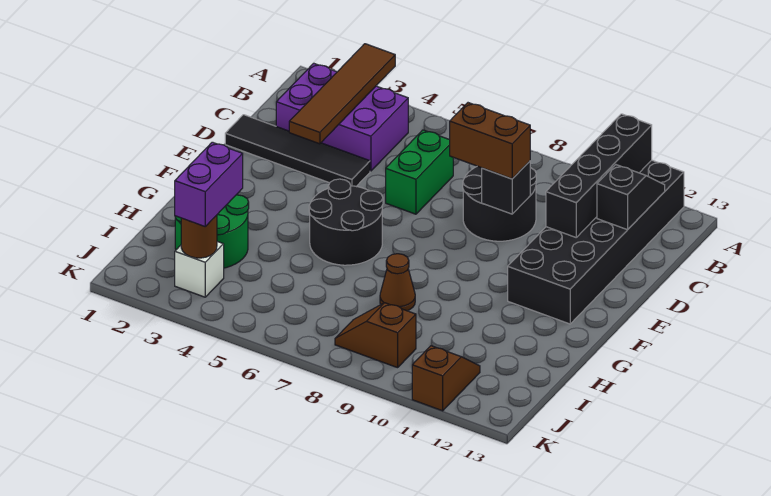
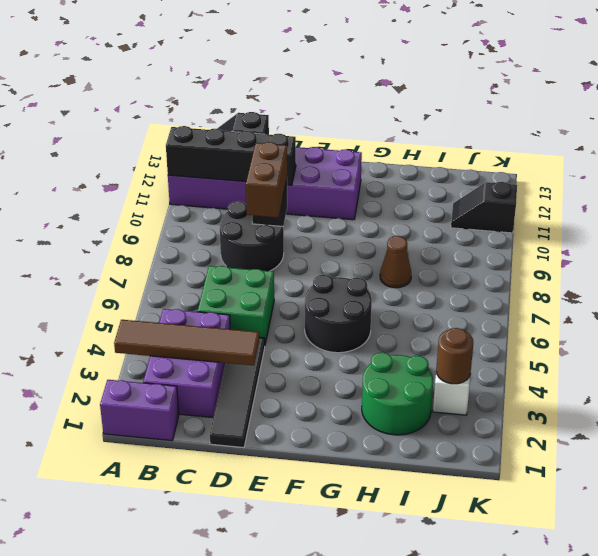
black 2x6 brick [508,160,684,324] -> purple 2x6 brick [168,147,362,220]
green 1x2 brick [386,130,453,214] -> green 2x2 brick [198,266,274,344]
purple 1x2 brick [175,142,243,226] -> purple 1x2 brick moved to [100,380,179,441]
brown 1x2 slope [335,303,416,368] -> none
brown 1x2 slope [412,346,480,411] -> black 1x2 slope [451,182,517,233]

